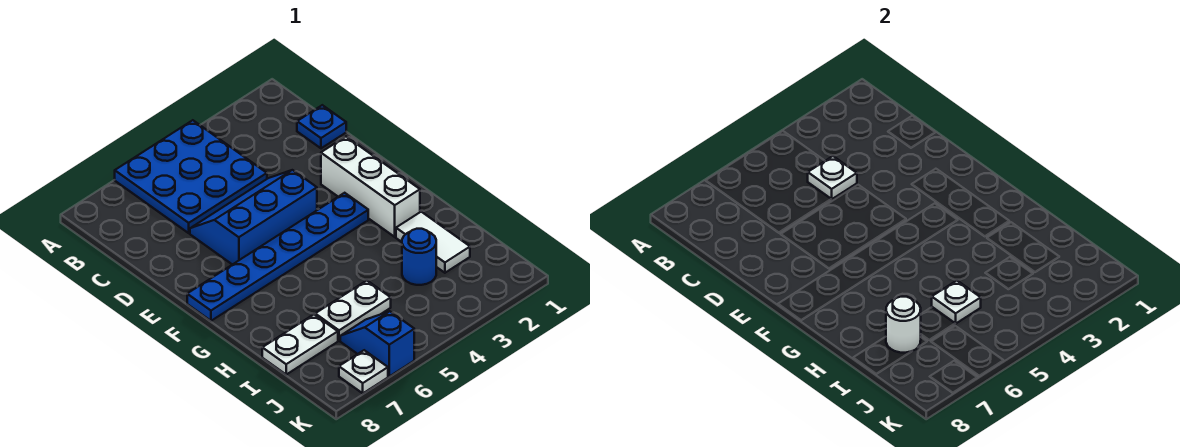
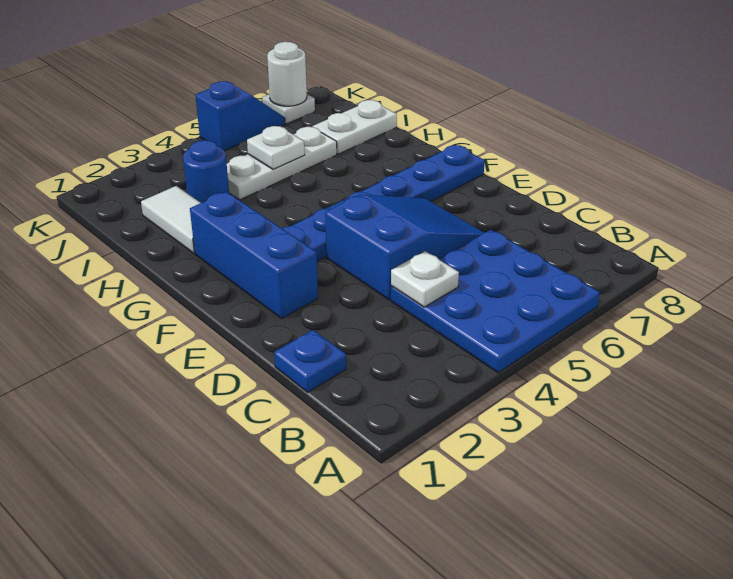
blue 2x3 slope [190,170,317,265] -> blue 2x3 slope turned to [325,195,484,300]
white 1x3 brick [321,137,420,237] -> blue 1x3 brick [190,192,318,319]
white 1x2 plate [315,281,391,341] -> white 1x3 plate [227,127,337,200]
white 1x1 round brick [886,297,921,353] -> white 1x1 round brick moved to [267,42,307,106]
blue 1x2 slope [340,311,414,376] -> blue 1x2 slope turned to [195,81,285,151]

